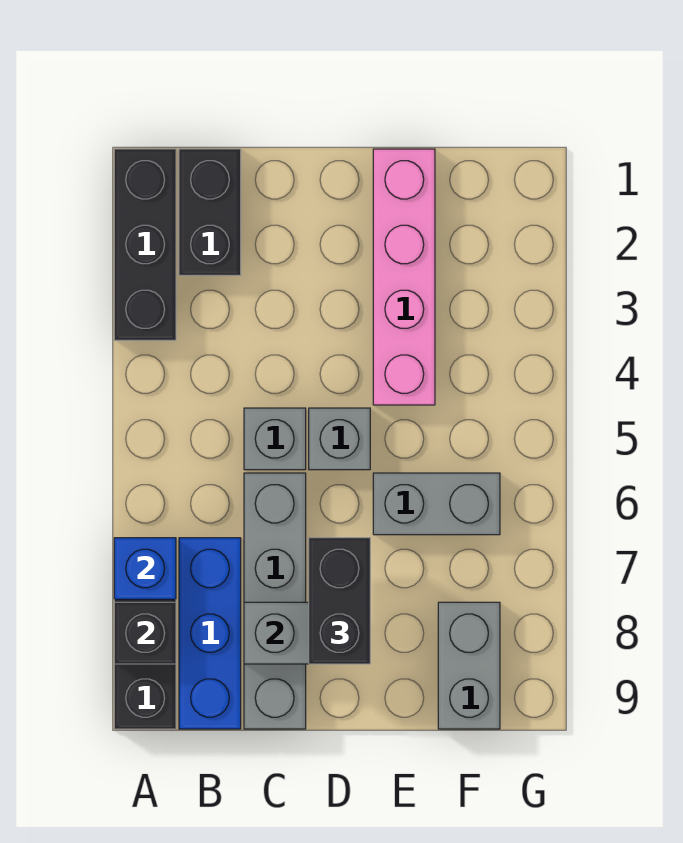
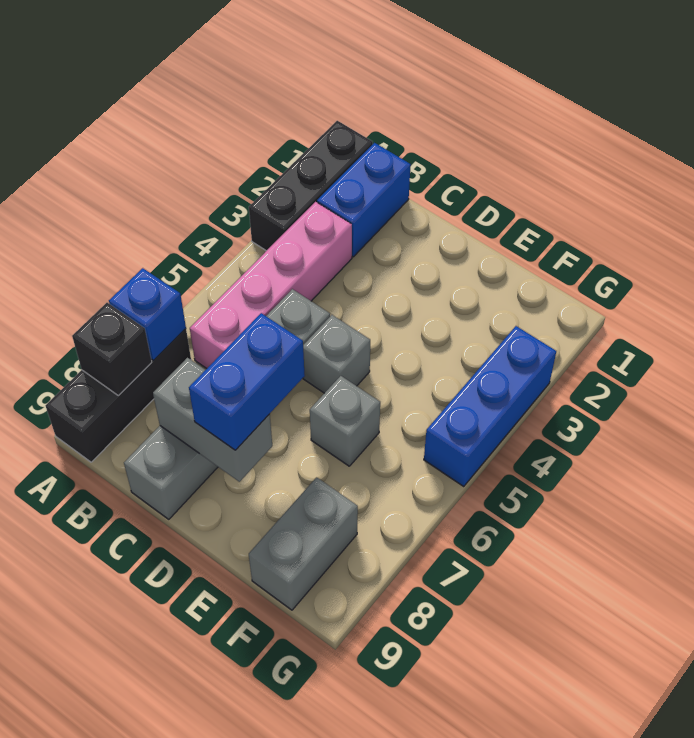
black 1x2 brick [179,149,241,275] -> blue 1x2 brick [317,143,411,257]
blue 1x3 brick [179,538,241,729] -> blue 1x3 brick moved to [424,326,556,486]
black 1x2 brick [309,538,370,664] -> blue 1x2 brick [189,313,305,450]
pink 1x4 brick [373,149,435,405] -> pink 1x4 brick moved to [190,202,352,368]
grey 1x2 brick [373,473,500,535] -> grey 1x1 brick [310,376,380,466]

